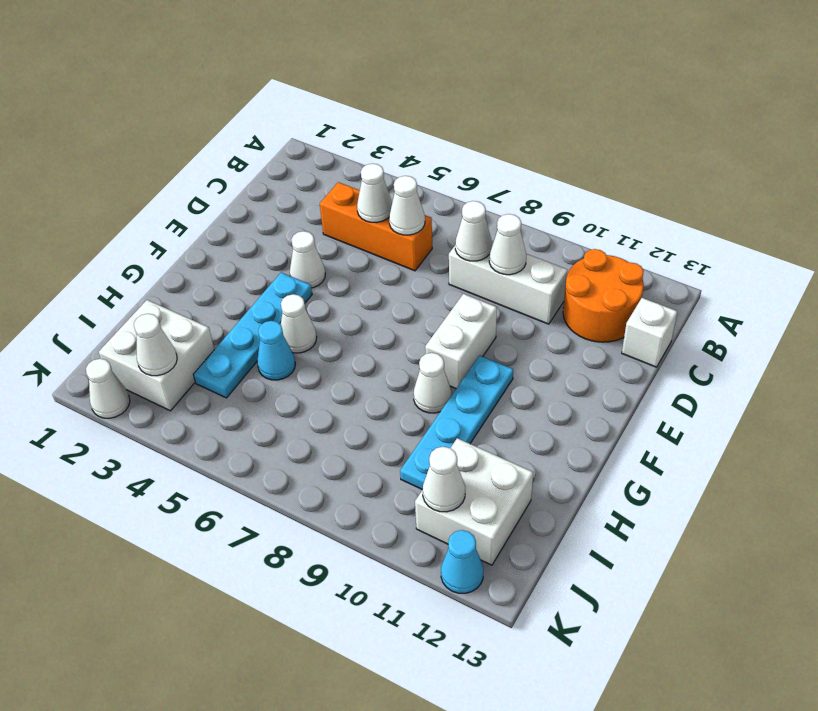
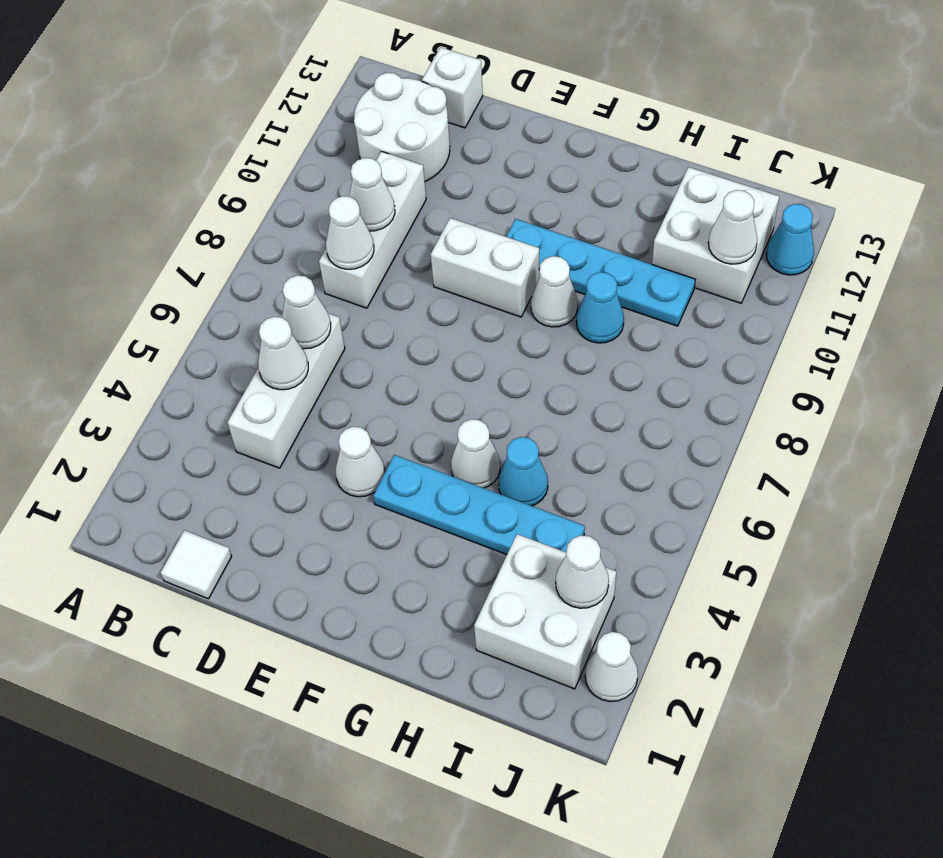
orange 2x2 round brick [563,249,644,342] -> white 2x2 round brick [354,73,450,181]
none -> white 1x1 tile [161,530,232,599]
orange 1x3 brick [320,182,432,271] -> white 1x3 brick [227,313,345,468]
none -> cyan 1x1 cone [576,272,624,343]

